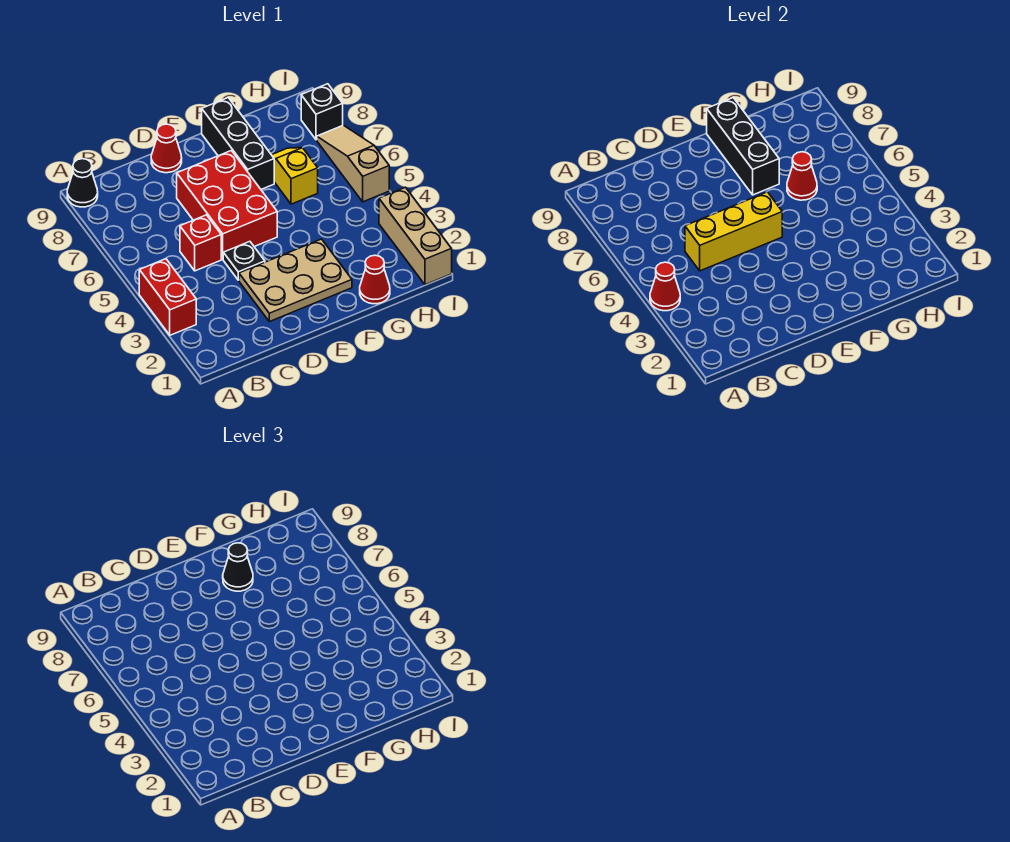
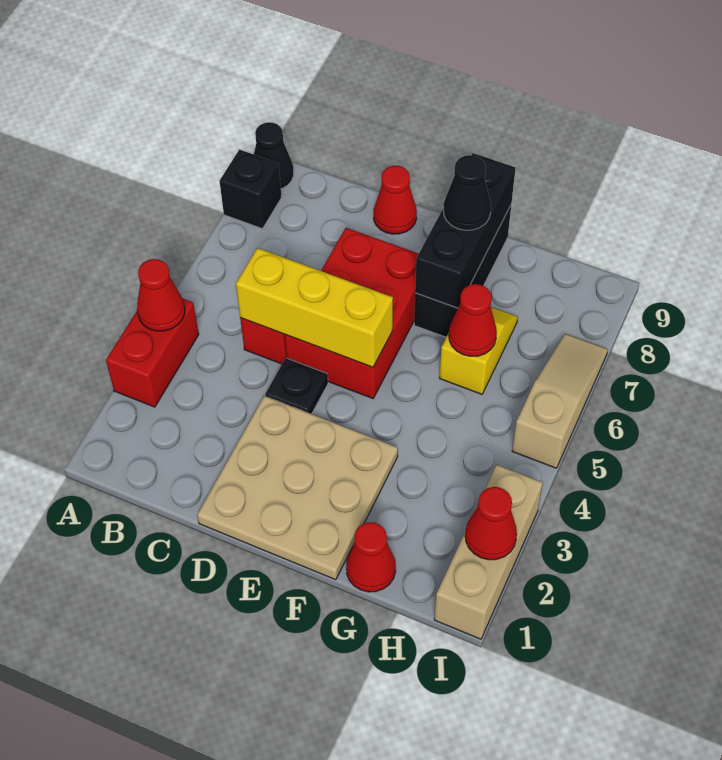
tan 2x3 plate [239,239,352,322] -> tan 3x3 plate [197,396,398,580]
none -> red 1x1 cone [465,487,517,560]
black 1x1 brick [301,84,343,140] -> black 1x1 brick moved to [220,150,281,229]

